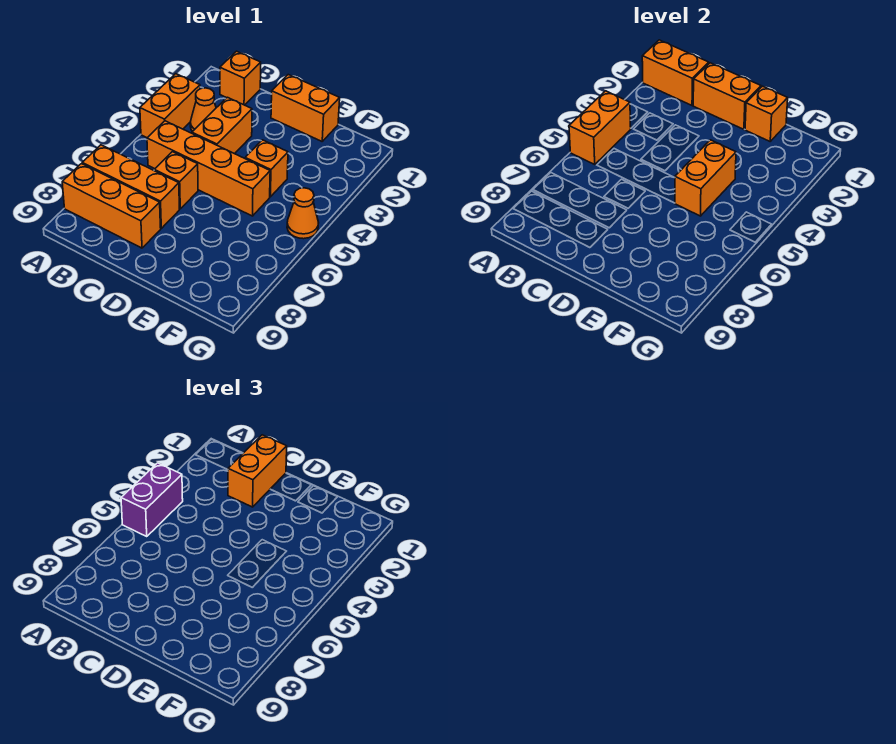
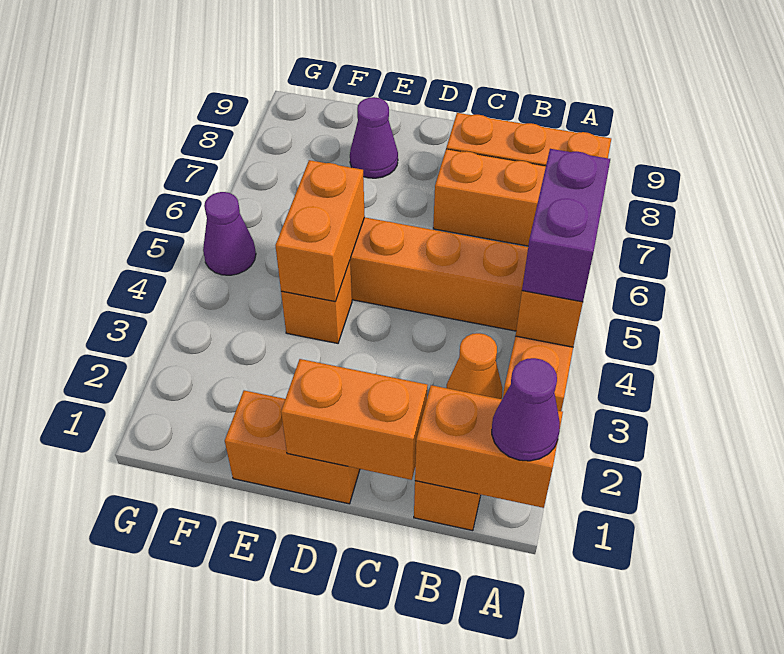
none -> purple 1x1 cone [492,358,560,461]
orange 1x2 brick [228,435,287,507] -> none
orange 1x2 brick [192,97,252,154] -> none
orange 1x1 brick [154,152,198,209] -> none
orange 1x1 brick [745,86,788,141] -> none
none -> purple 1x1 cone [350,97,398,178]
orange 1x1 cone [287,188,319,239] -> purple 1x1 cone [203,192,256,275]

